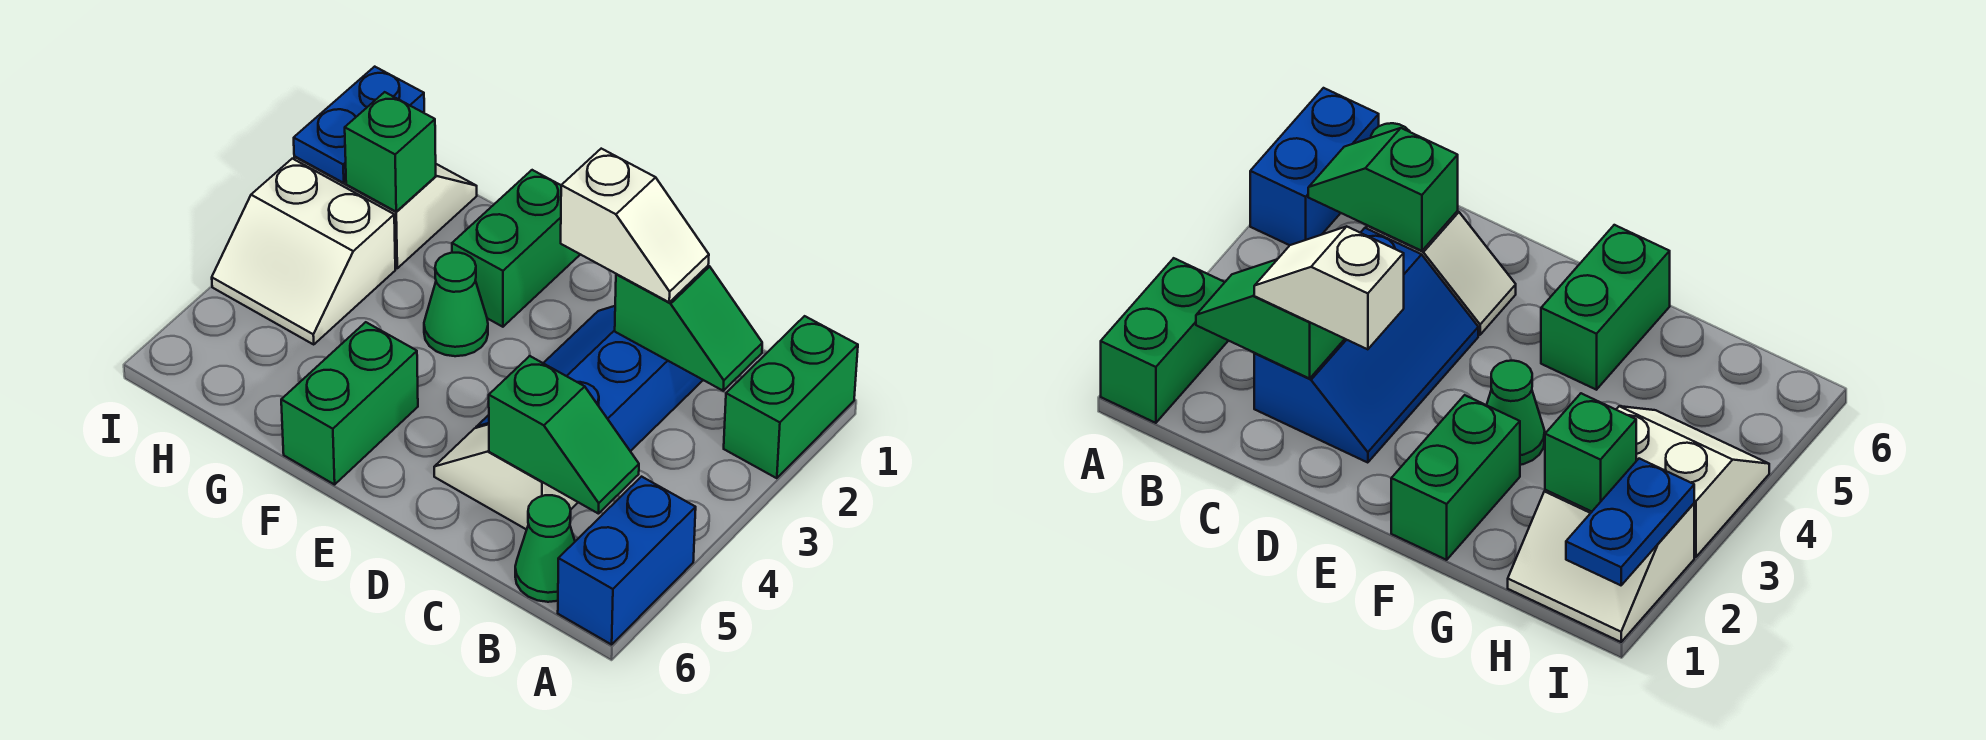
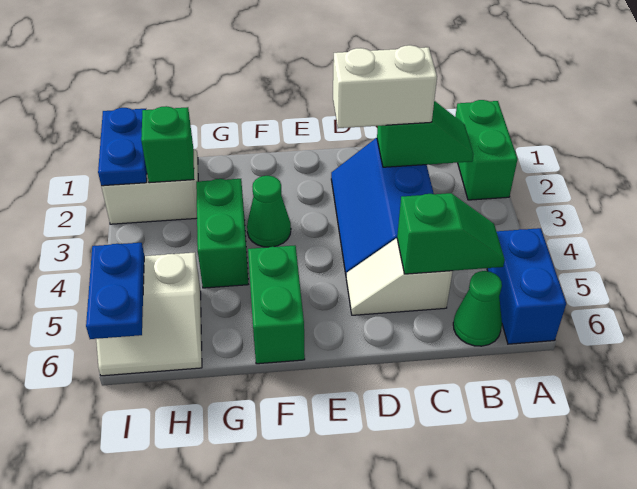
white 1x2 slope [561,149,709,302] -> white 1x2 brick [333,45,437,128]
green 1x2 brick [452,170,580,327] -> green 1x2 brick moved to [196,179,248,288]
white 2x2 slope [212,159,395,344] -> white 2x2 slope moved to [96,252,202,376]
none -> blue 1x2 plate [86,243,144,339]

